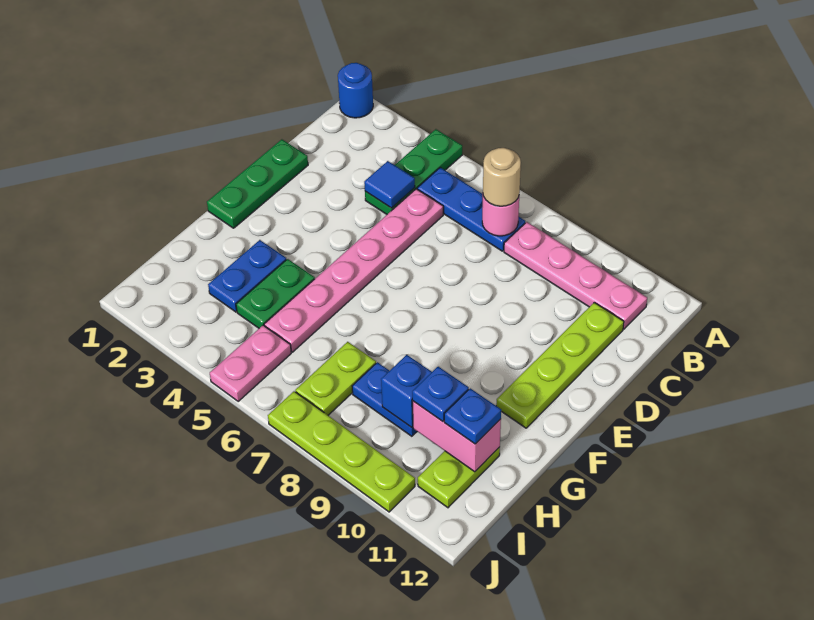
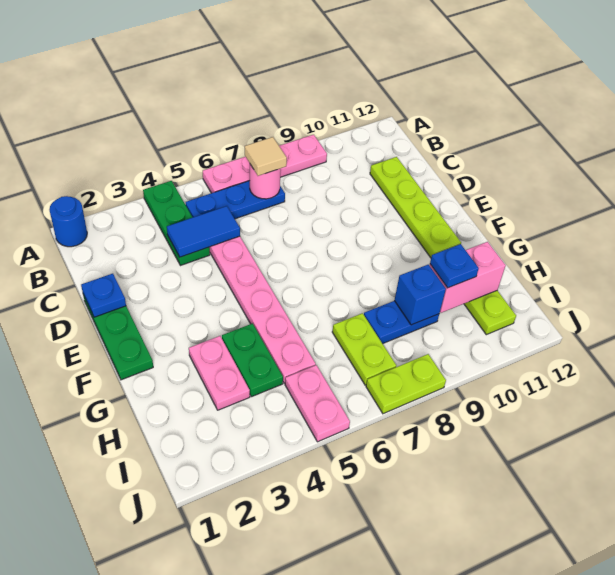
tan 1x1 round brick [483,148,521,206] -> tan 1x1 tile [245,137,287,176]
pink 1x4 plate [504,222,647,329] -> pink 1x4 plate moved to [203,135,327,193]
blue 1x1 tile [364,161,415,208] -> blue 1x2 tile [167,206,240,257]
blue 1x2 plate [208,240,286,312] -> pink 1x2 plate [189,336,250,410]
blue 1x1 plate [444,388,501,444] -> blue 1x1 plate moved to [81,274,126,317]
lime 1x4 plate [268,391,415,512] -> lime 1x2 plate [366,354,446,414]

